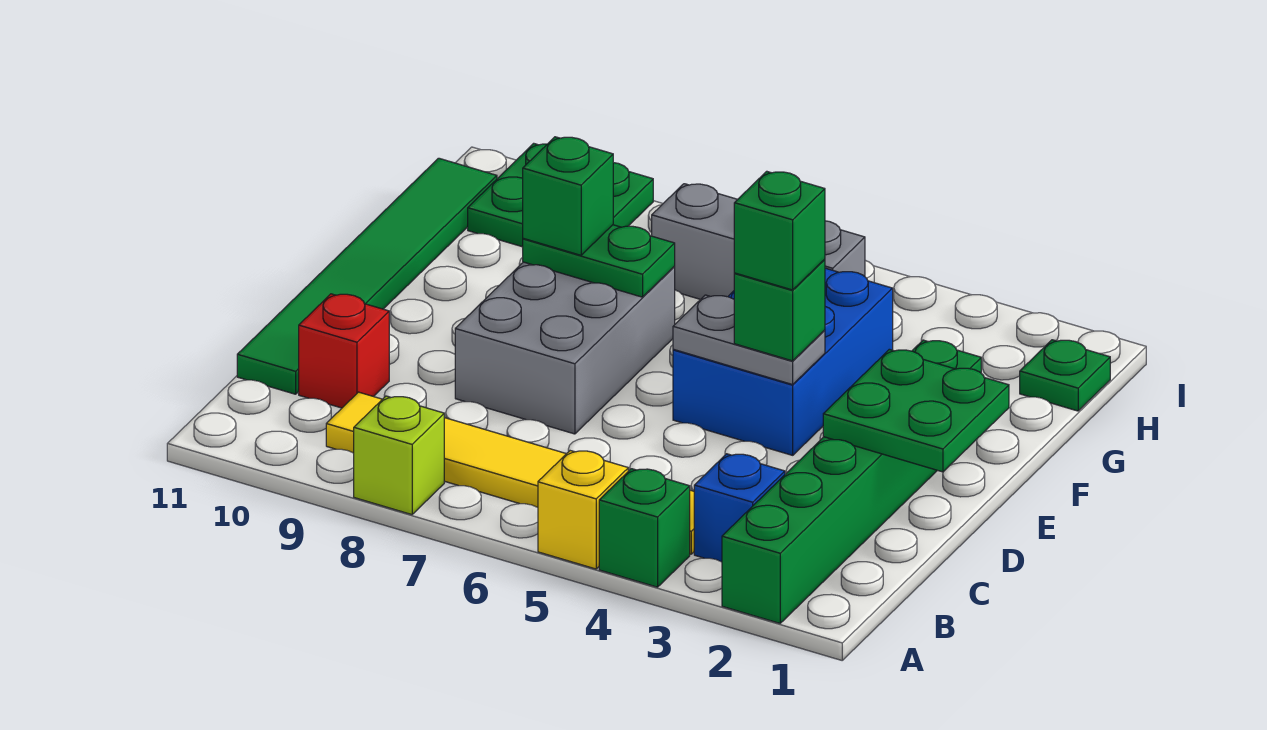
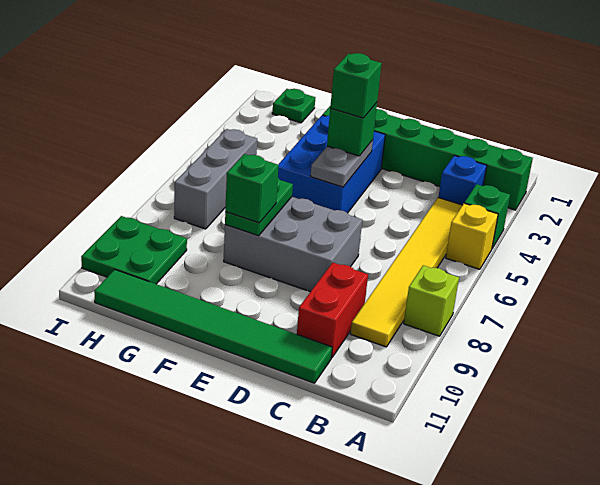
red 1x1 brick [299,294,389,408] -> red 1x2 brick [297,263,368,358]
green 2x2 plate [823,349,1009,472] -> none
blue 2x3 brick [673,268,893,455] -> blue 2x3 brick turned to [278,115,385,213]

